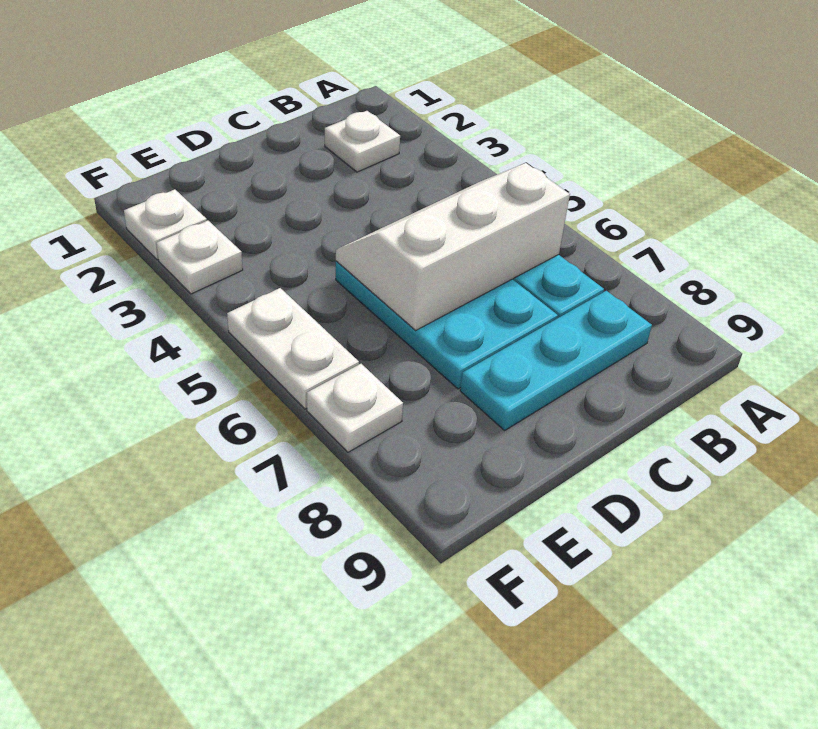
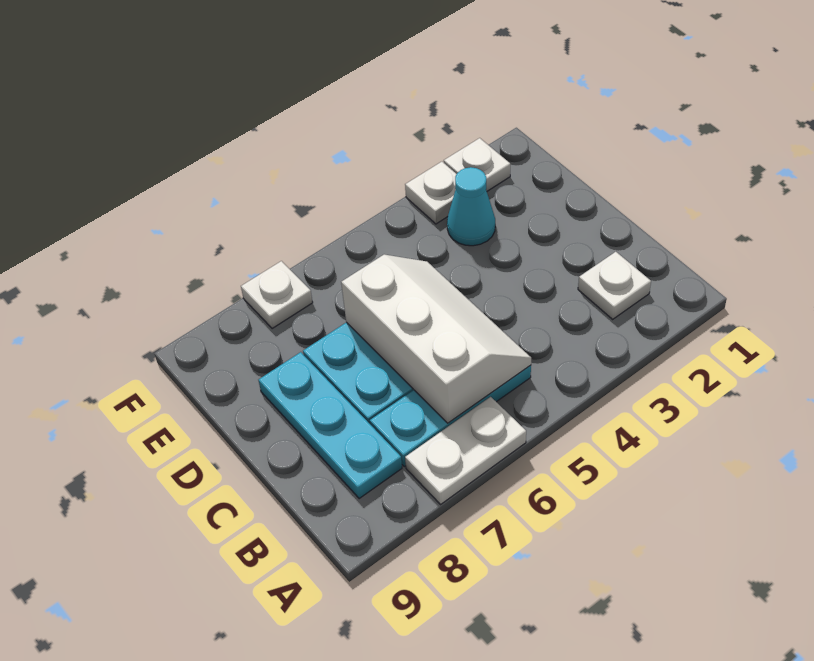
none -> cyan 1x1 cone [447,167,495,246]
white 1x2 plate [227,288,359,409] -> white 1x2 plate moved to [405,397,526,504]

